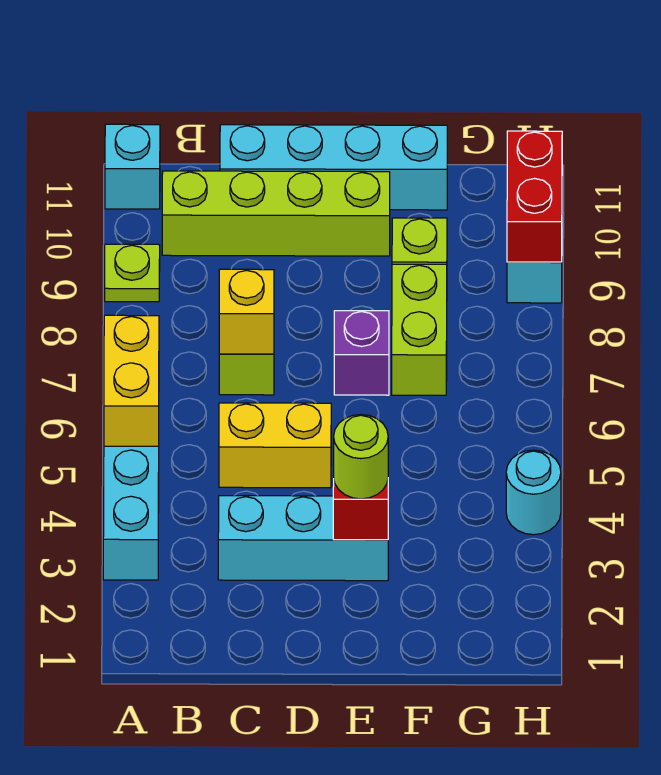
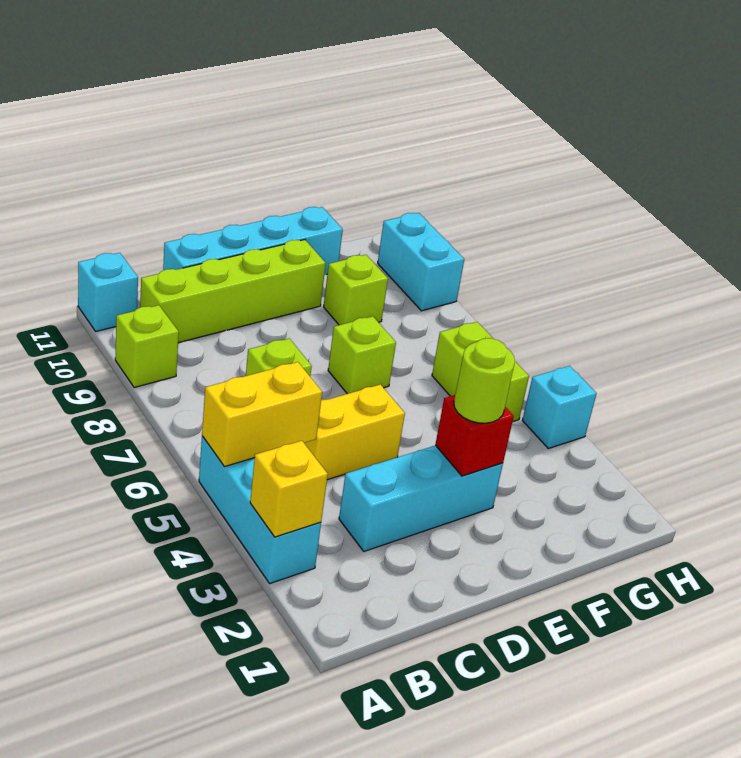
yellow 1x2 brick [104,315,159,446] -> yellow 1x2 brick turned to [202,362,322,467]
lime 1x1 plate [105,244,160,302] -> lime 1x1 brick [115,305,179,388]
yellow 1x1 brick [219,269,274,354] -> yellow 1x1 brick moved to [250,441,328,537]
purple 1x1 brick [334,311,389,395] -> lime 1x1 brick [328,316,396,394]
lime 1x2 brick [392,264,447,395] -> lime 1x2 brick moved to [432,322,529,421]
cyan 1x1 round brick [506,450,561,535] -> cyan 1x1 brick [522,366,597,448]
red 1x2 brick [507,131,562,262] -> none

